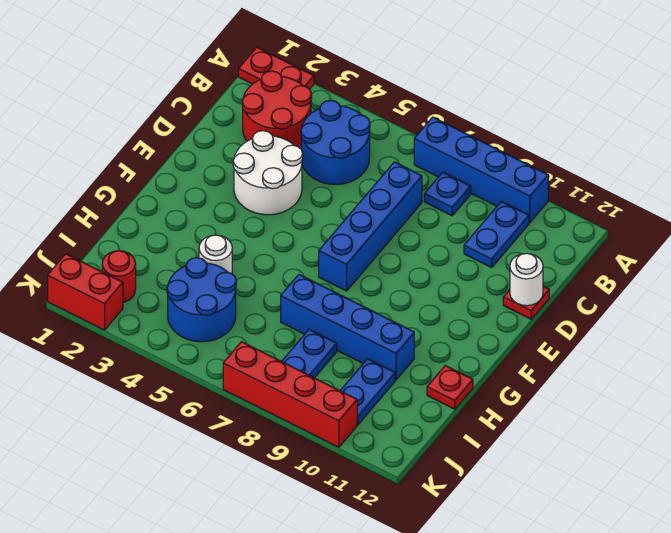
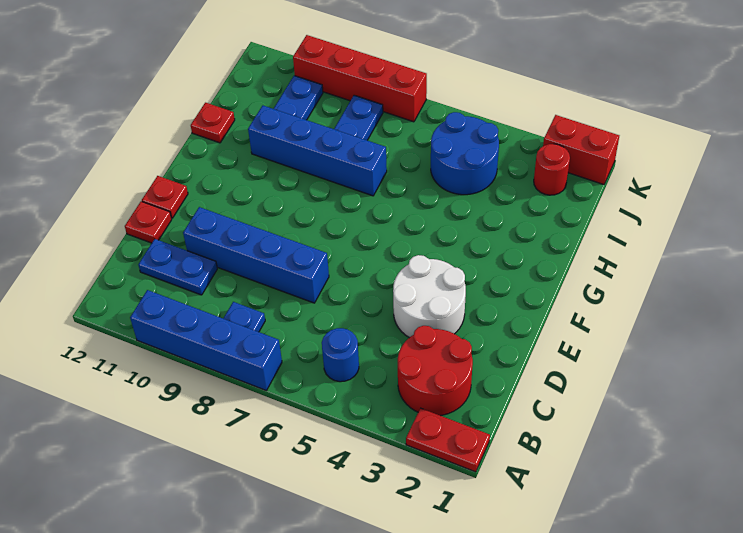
blue 2x2 round brick [301,100,370,184] -> blue 1x1 round brick [322,328,359,382]
blue 1x2 plate [464,201,529,267] -> blue 1x2 plate turned to [138,239,217,295]
blue 1x4 brick [319,162,422,291] -> blue 1x4 brick turned to [183,207,329,303]
white 1x1 round brick [510,254,543,306] -> none
none -> red 1x1 plate [142,176,188,218]
white 1x1 round brick [199,235,232,273] -> none

